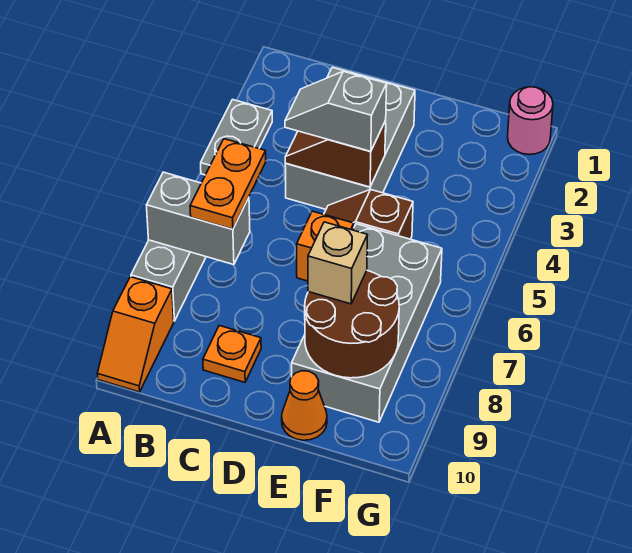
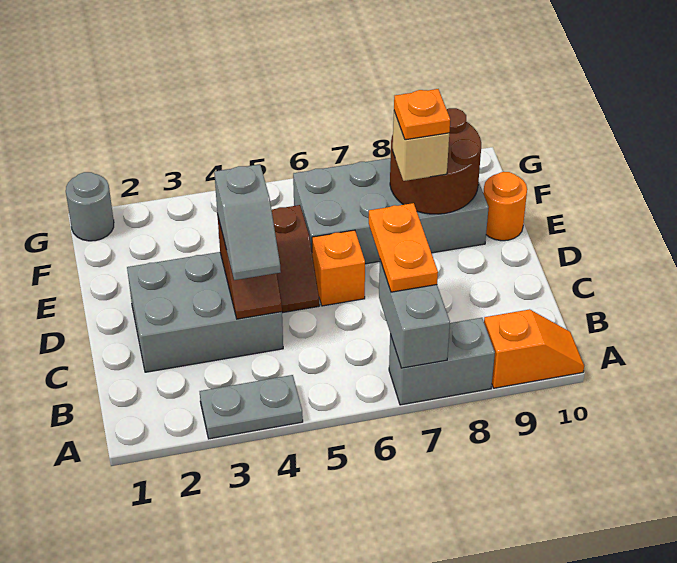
orange 1x2 plate [190,139,266,229] -> orange 1x2 plate turned to [369,203,438,292]
orange 1x1 plate [203,326,261,382] -> orange 1x1 plate moved to [394,89,450,140]
orange 1x1 cone [282,371,327,440] -> orange 1x1 round brick [483,172,527,241]
pink 1x1 round brick [508,87,553,154] -> grey 1x1 round brick [66,172,114,241]

